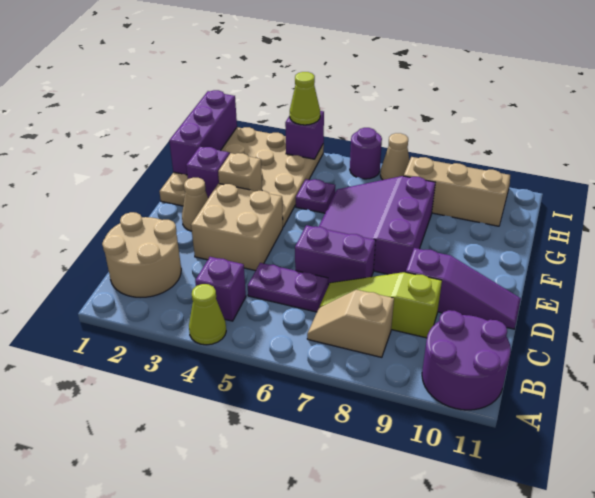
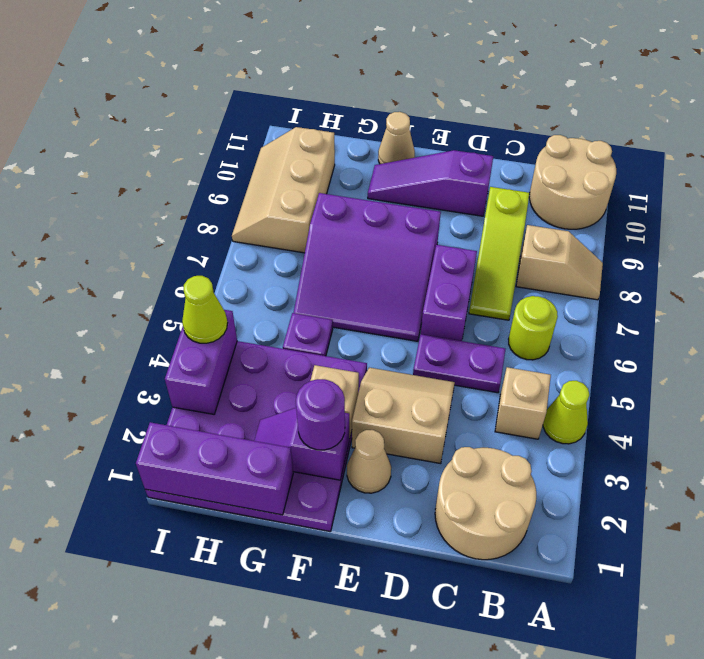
purple 2x2 round brick [422,310,511,410] -> tan 2x2 round brick [529,135,616,229]
purple 1x1 brick [195,257,246,321] -> tan 1x1 brick [495,367,551,439]
none -> lime 1x1 round brick [509,296,558,360]
tan 1x2 slope [307,290,394,357] -> tan 1x2 slope turned to [516,225,603,300]
purple 1x2 plate [248,263,328,312] -> purple 1x2 plate turned to [413,334,505,393]
tan 2x2 brick [191,184,283,271] -> tan 2x2 slope [352,368,455,464]
purple 1x3 slope [406,248,521,329] -> purple 1x3 slope turned to [368,150,493,216]
tan 4x4 plate [159,127,324,227] -> purple 4x4 plate [145,341,367,532]
purple 1x1 brick [285,111,324,159] -> purple 1x2 brick [165,310,237,414]
purple 1x1 round brick [350,128,382,179] -> purple 1x1 round brick moved to [296,379,345,450]
tan 1x1 cone [380,133,410,180] -> tan 1x1 cone moved to [378,112,415,164]

